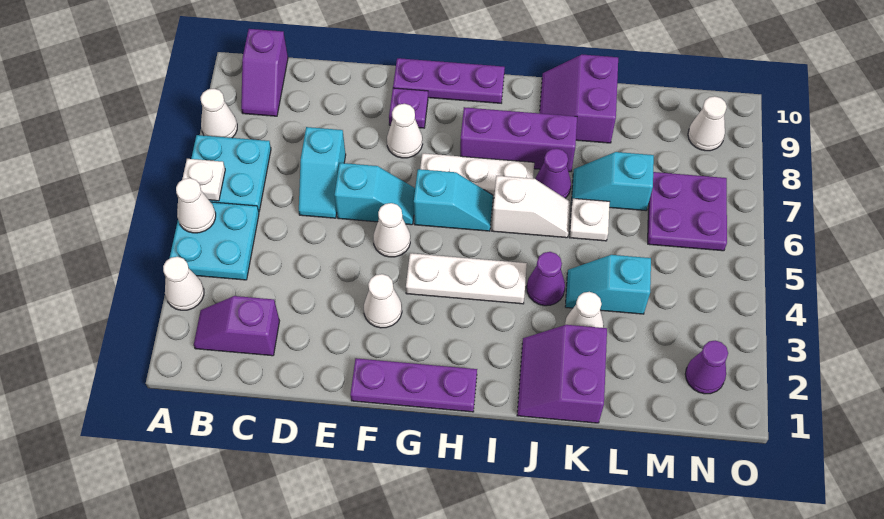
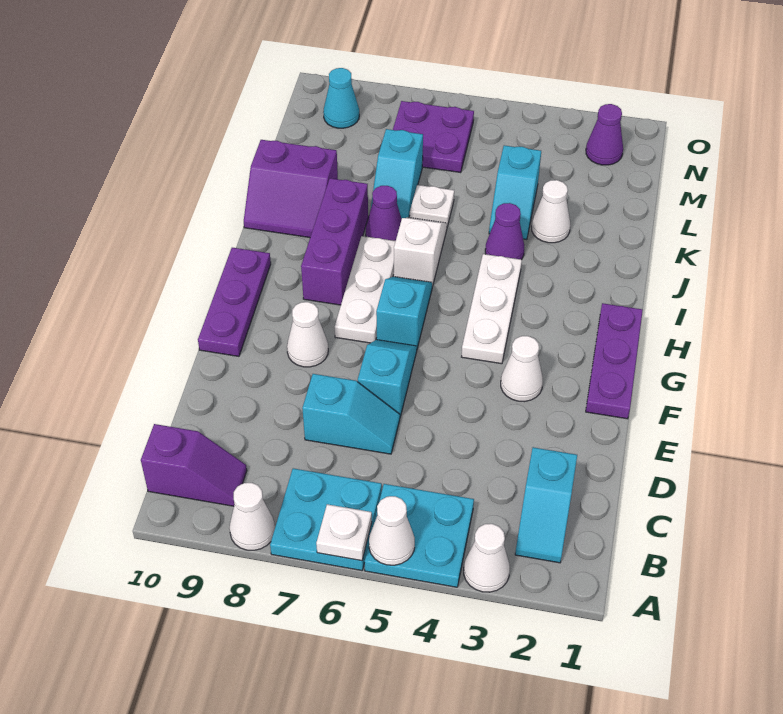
purple 1x2 slope [194,296,279,356] -> cyan 1x2 slope [515,447,577,563]
white 1x1 cone [373,203,410,257] -> none
purple 1x1 plate [389,88,428,128] -> none
purple 2x2 slope [517,325,607,423] -> none
white 1x1 cone [688,96,727,151] -> cyan 1x1 cone [323,68,359,128]

